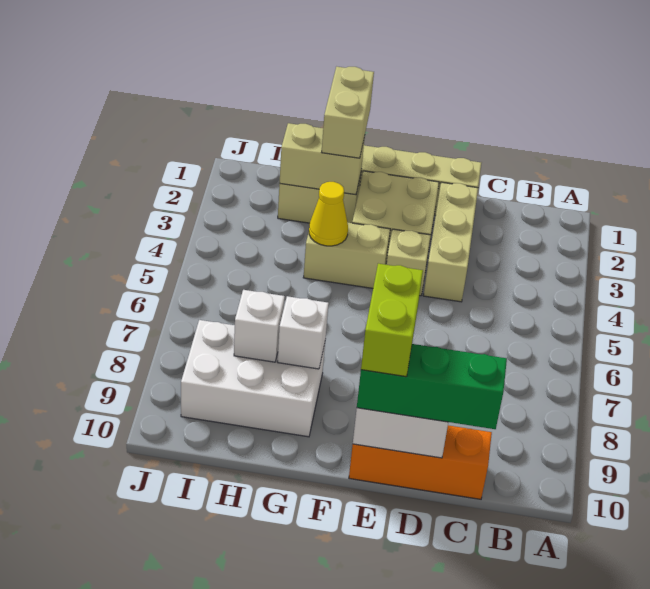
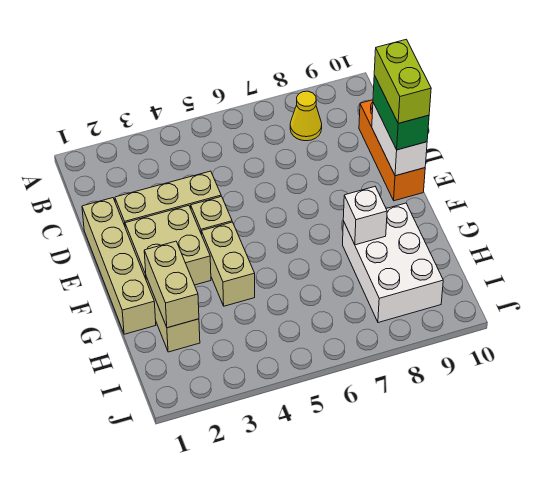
green 1x3 brick [357,344,507,429] -> green 1x2 brick [373,76,429,150]
lime 1x2 brick [361,264,423,377] -> lime 1x2 brick turned to [374,39,431,123]
tan 1x2 brick [322,67,374,158] -> none
yellow 1x1 cone [309,182,348,246] -> yellow 1x1 cone moved to [290,91,322,141]
white 1x1 brick [234,290,285,362] -> none

